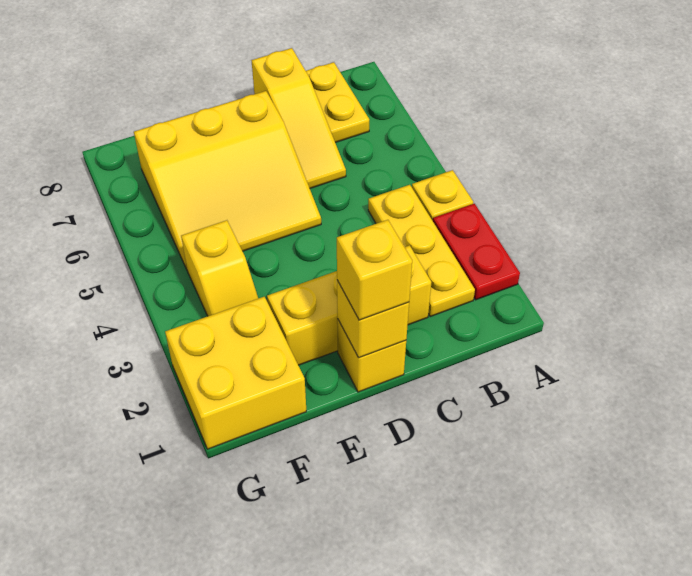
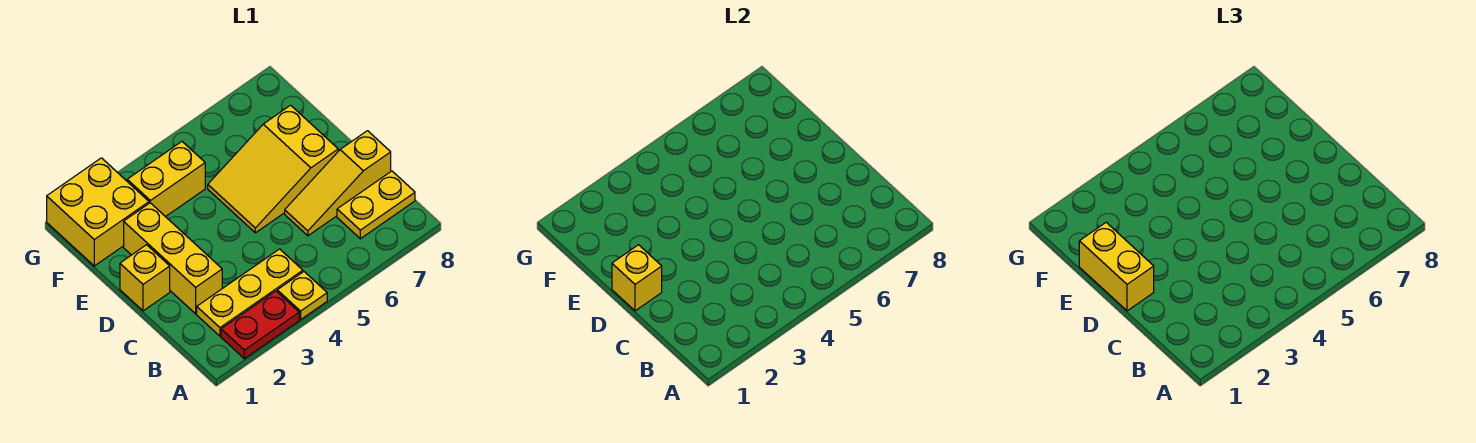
yellow 1x1 brick [337,220,412,320] -> yellow 1x2 brick [1079,222,1154,311]
yellow 3x3 slope [134,91,321,269] -> yellow 2x3 slope [208,105,338,233]
yellow 1x2 slope [181,220,258,316] -> yellow 1x2 brick [127,142,205,217]

